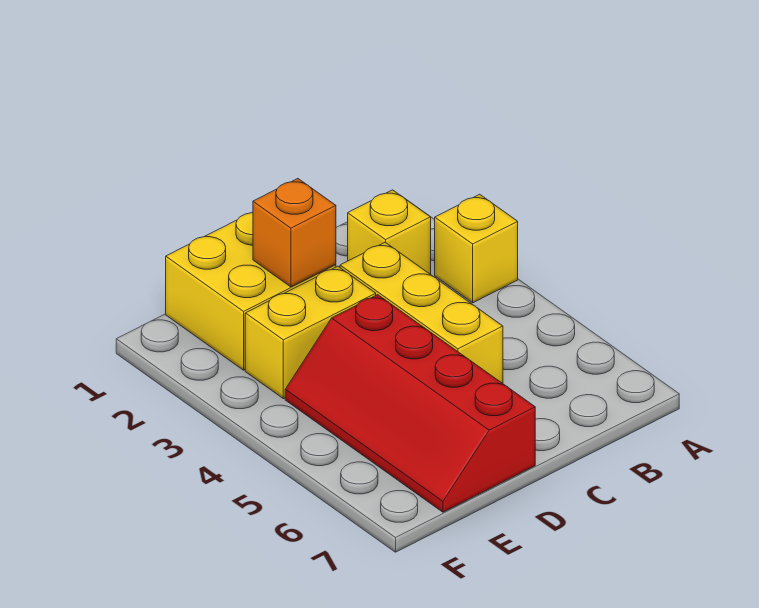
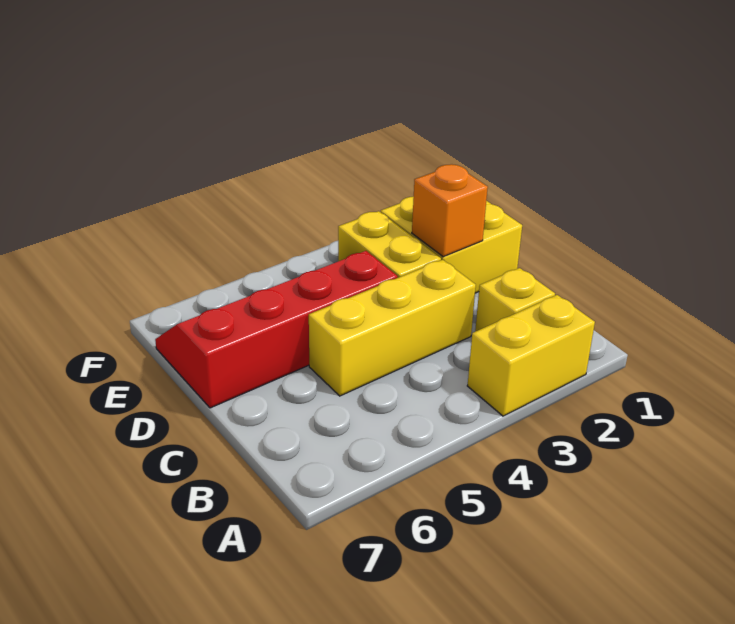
yellow 1x1 brick [435,194,518,303] -> yellow 1x2 brick [467,295,595,416]

